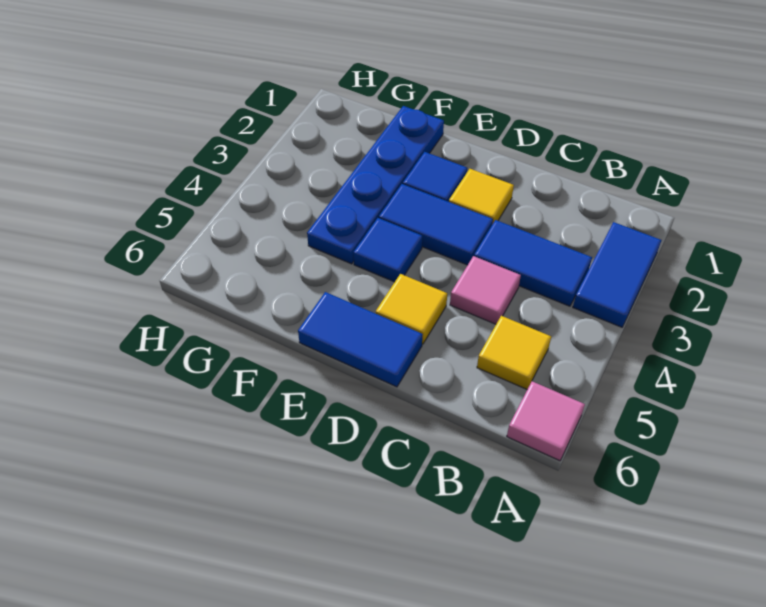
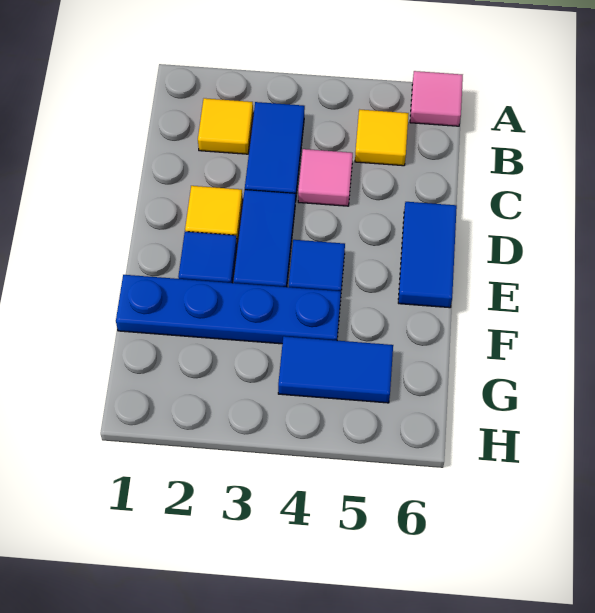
blue 1x2 tile [573,222,662,327] -> blue 1x2 tile moved to [278,336,393,403]
yellow 1x1 tile [376,274,447,344] -> yellow 1x1 tile moved to [198,98,253,154]

